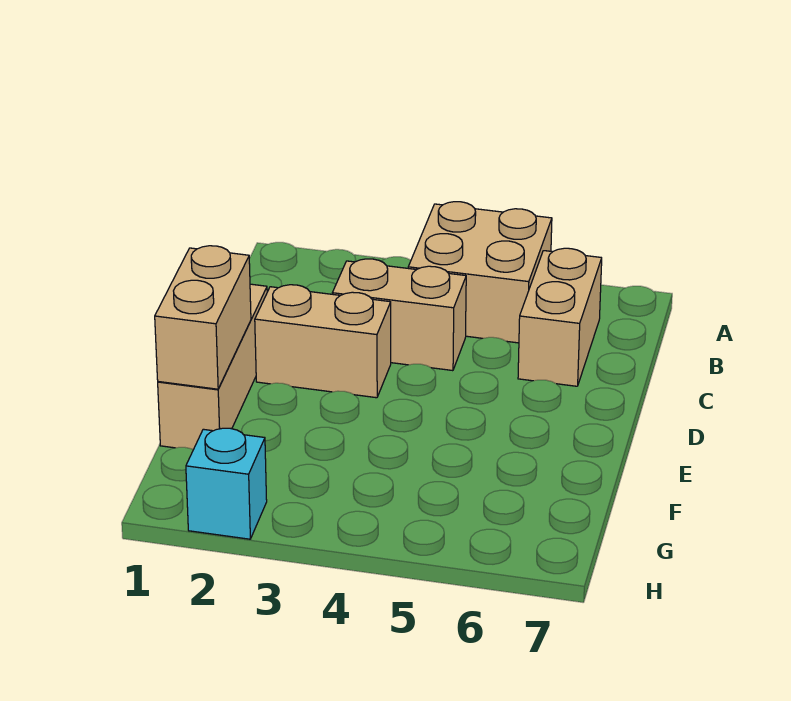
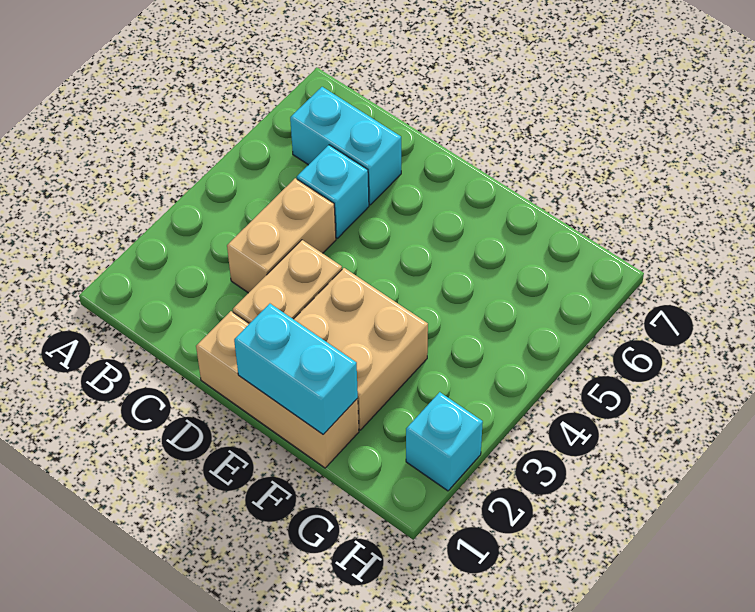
tan 2x2 brick [408,202,552,343] -> tan 2x2 brick moved to [294,268,428,430]
tan 1x2 brick [518,248,602,386] -> cyan 1x2 brick [290,87,401,205]
none -> cyan 1x1 brick [297,145,369,238]
tan 1x2 brick [155,246,251,389] -> cyan 1x2 brick [234,304,358,434]

